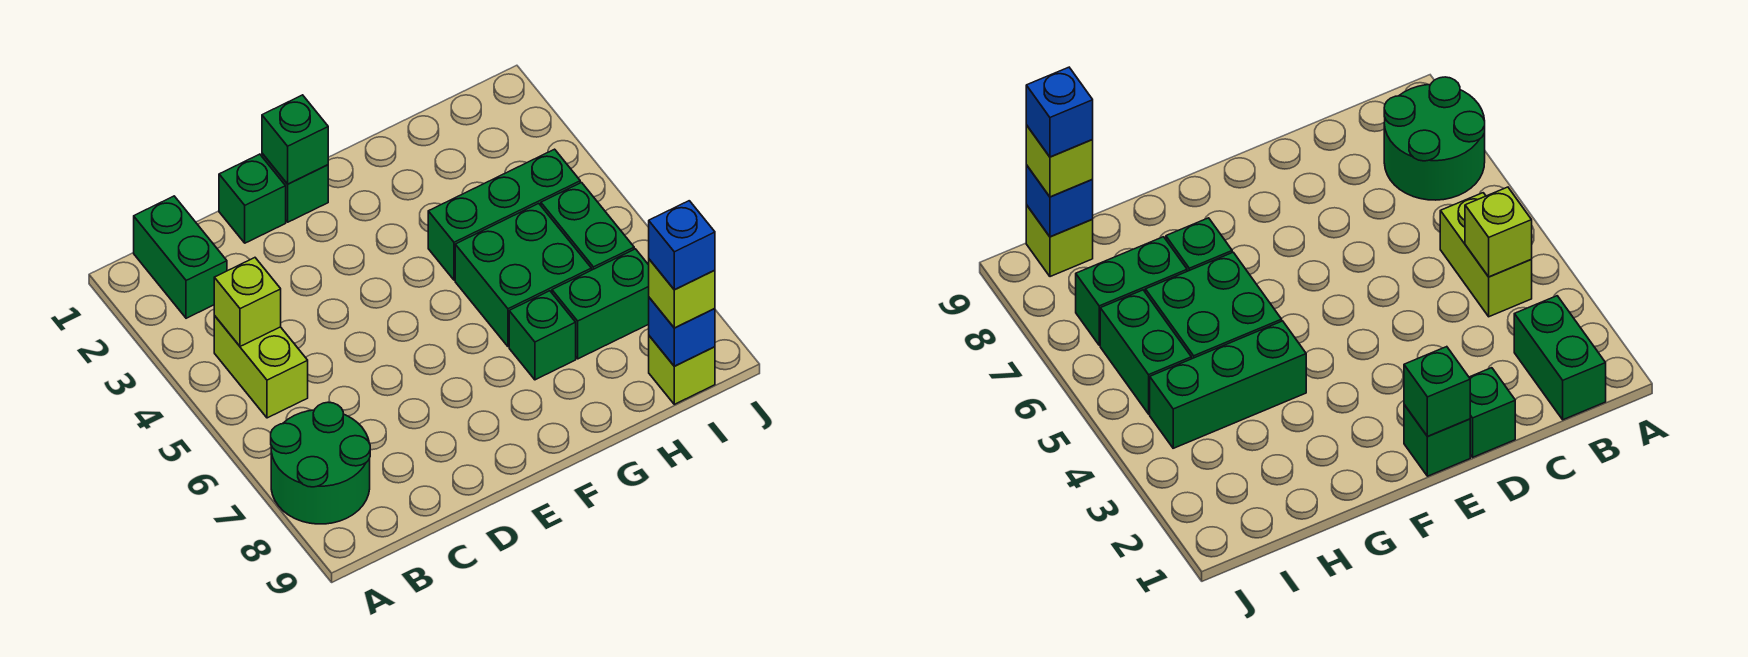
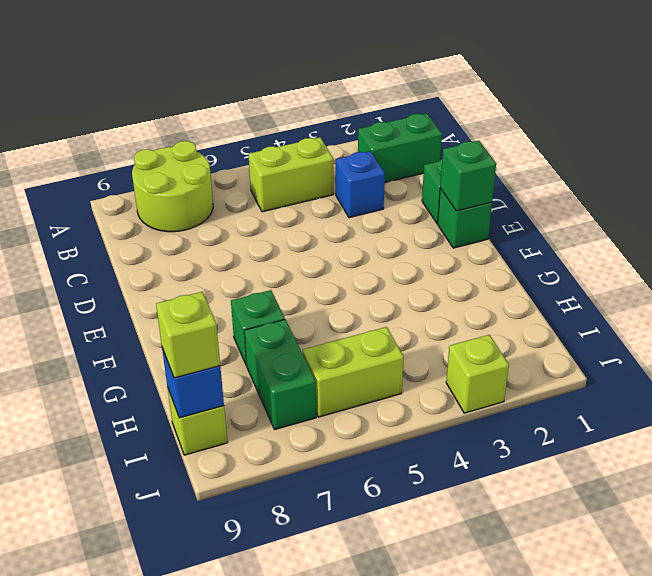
green 2x2 round brick [271,402,370,524] -> lime 2x2 round brick [132,141,213,232]
lime 1x1 brick [214,258,281,346] -> lime 1x1 brick moved to [446,335,509,413]
green 1x3 brick [428,149,580,280] -> none
green 2x2 brick [455,203,591,347] -> none
green 1x2 brick [541,183,634,270] -> lime 1x2 brick [303,327,404,417]
blue 1x1 brick [649,201,715,290] -> blue 1x1 brick moved to [336,151,385,218]

